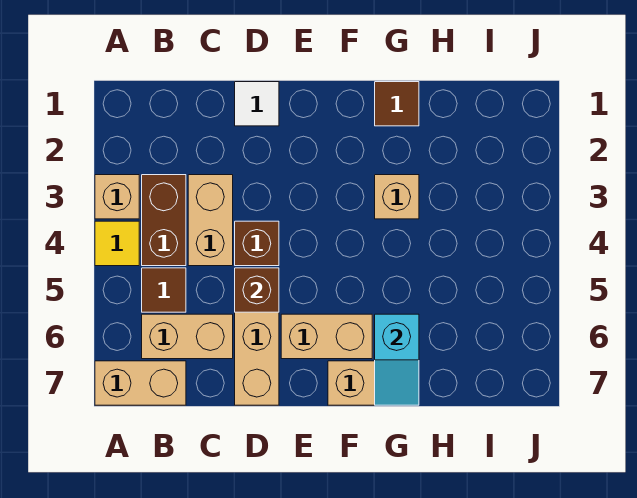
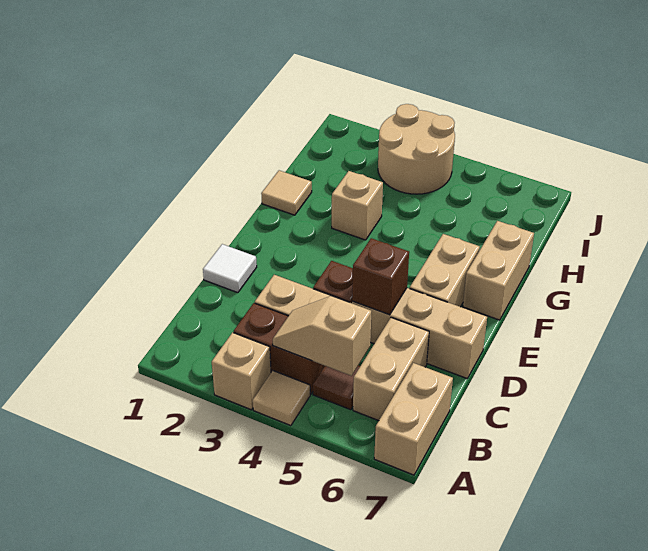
yellow 1x1 tile [95,221,139,266] -> tan 1x1 tile [253,371,310,426]
none -> tan 1x2 slope [273,296,371,376]
brown 1x1 tile [375,82,419,126] -> tan 1x1 tile [261,170,312,215]
cyan 1x2 slope [375,314,419,405] -> none
none -> tan 2x2 round brick [378,104,455,194]

